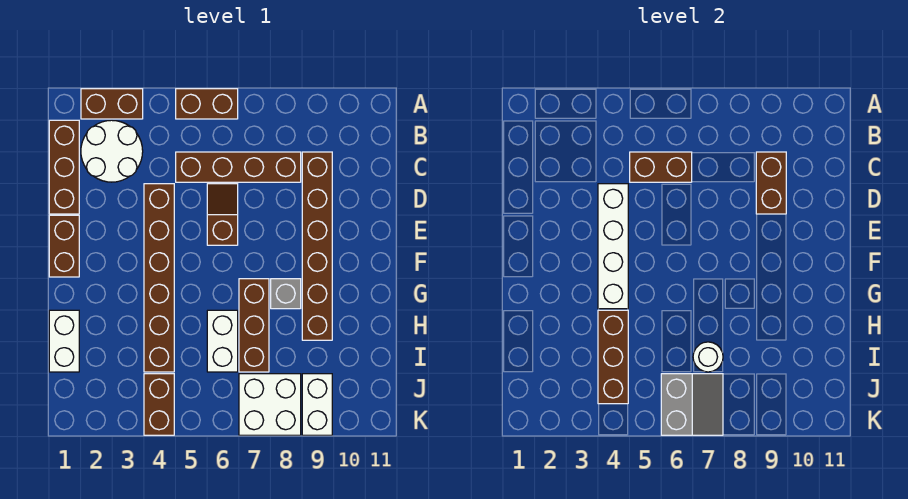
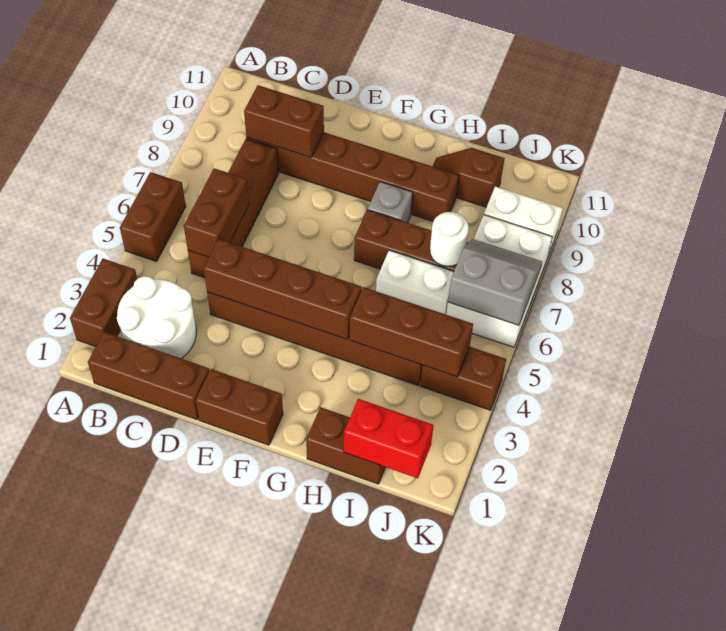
white 1x4 brick [598,184,628,309] -> brown 1x4 brick [204,239,361,340]
brown 1x2 slope [207,184,238,245] -> brown 1x2 slope moved to [433,148,505,207]
white 1x2 brick [49,310,79,372] -> brown 1x2 brick [306,407,385,484]
none -> red 1x2 brick [344,399,434,478]
white 2x2 brick [239,374,301,435] -> white 2x3 brick [446,215,552,347]

